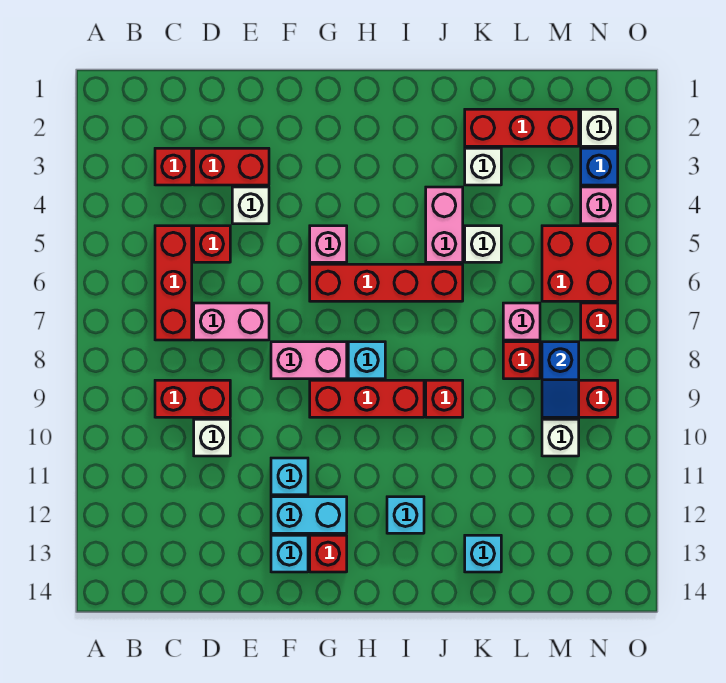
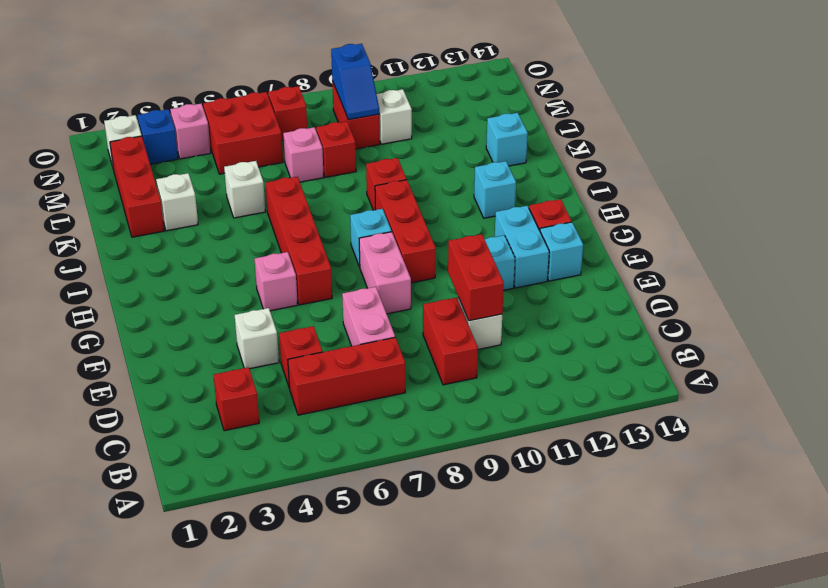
red 1x2 brick [194,148,269,185] -> red 1x2 brick moved to [448,234,504,321]
pink 1x2 brick [426,187,463,262] -> none
blue 1x2 slope [542,342,579,417] -> blue 1x2 slope turned to [331,44,379,120]

